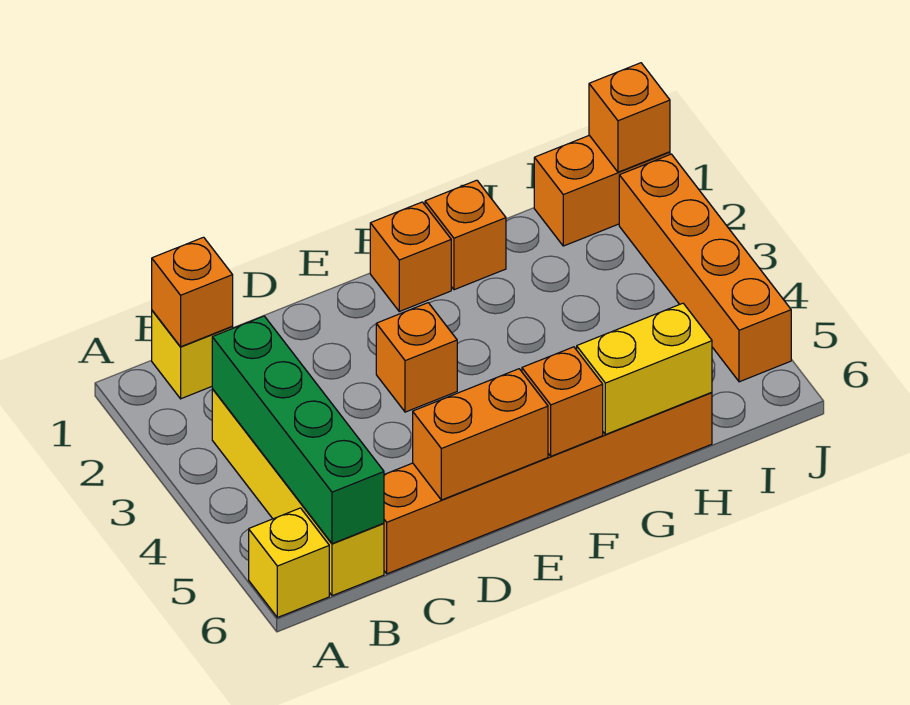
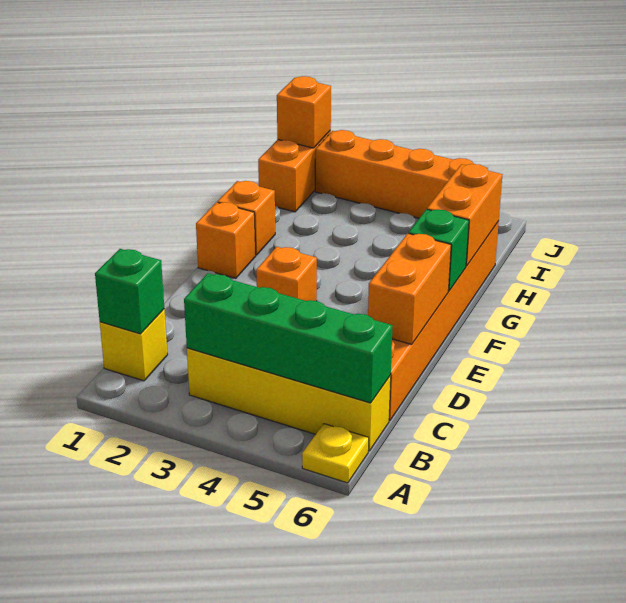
yellow 1x1 brick [249,508,329,617] -> yellow 1x1 plate [302,424,369,483]
orange 1x1 brick [152,237,233,347] -> green 1x1 brick [95,249,164,334]
orange 1x1 brick [522,347,603,456] -> green 1x1 brick [409,209,469,291]
yellow 1x2 brick [577,303,712,435] -> orange 1x2 brick [427,164,502,266]

